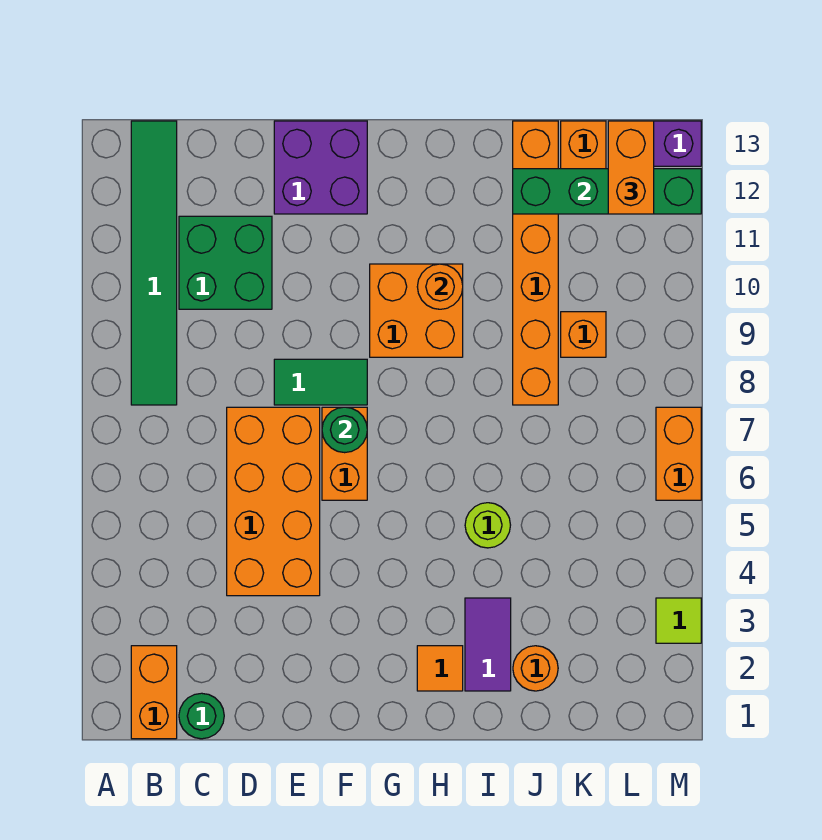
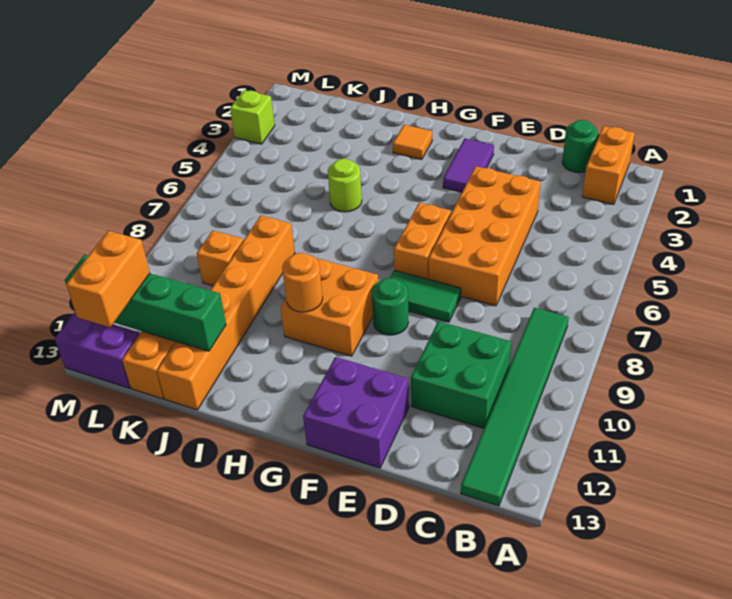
green 1x1 round brick [322,407,367,453] -> green 1x1 round brick moved to [372,278,408,335]
purple 1x2 tile [465,598,511,691] -> purple 1x2 tile moved to [443,139,494,192]
orange 1x1 round brick [513,646,558,691] -> none
lime 1x1 tile [656,598,701,643] -> lime 1x1 brick [230,90,275,144]
orange 1x2 brick [656,407,701,500] -> none

